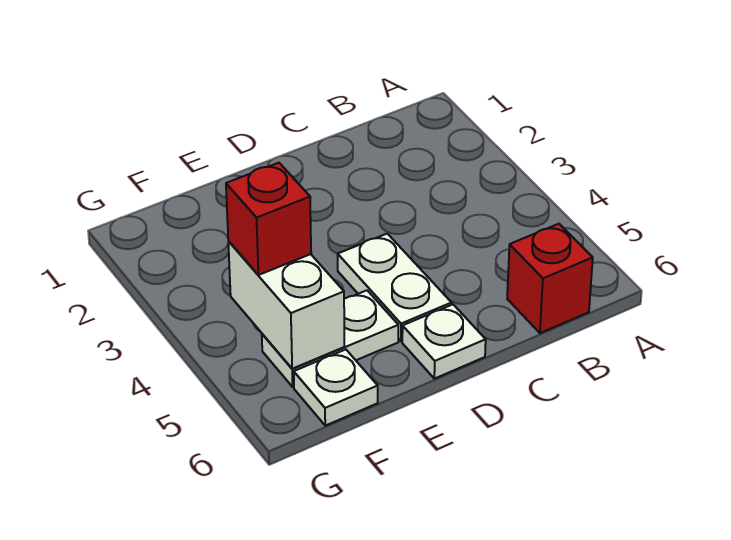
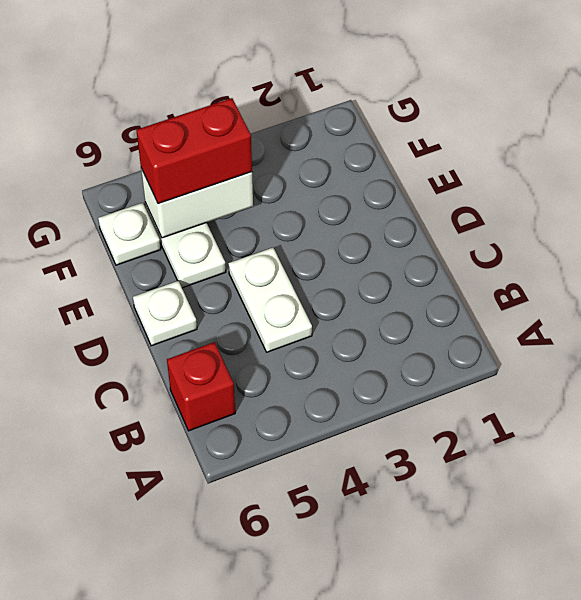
white 1x2 plate [338,234,452,341] -> white 1x2 plate turned to [228,248,312,352]
red 1x1 brick [226,163,311,275] -> red 1x2 brick [136,98,252,204]

